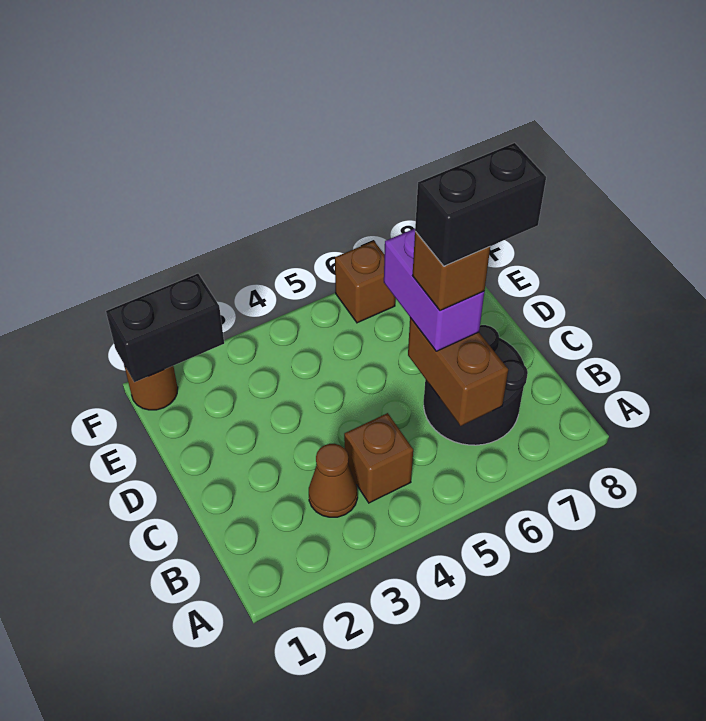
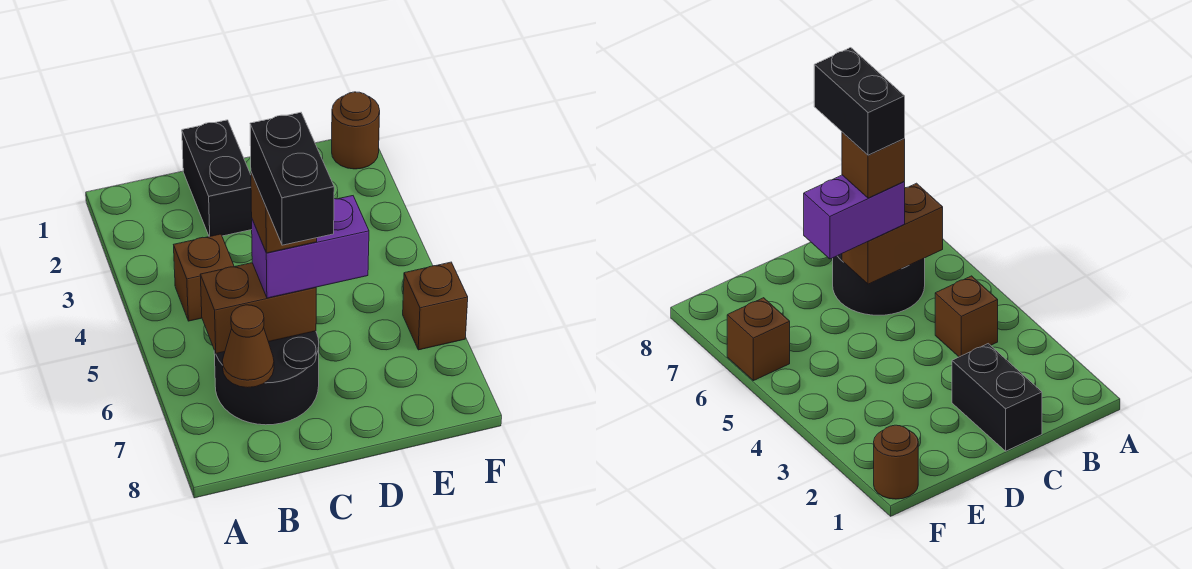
brown 1x1 cone [309,444,358,517] -> brown 1x1 cone moved to [222,305,274,388]
black 1x2 brick [106,274,224,382] -> black 1x2 brick moved to [182,120,252,237]

